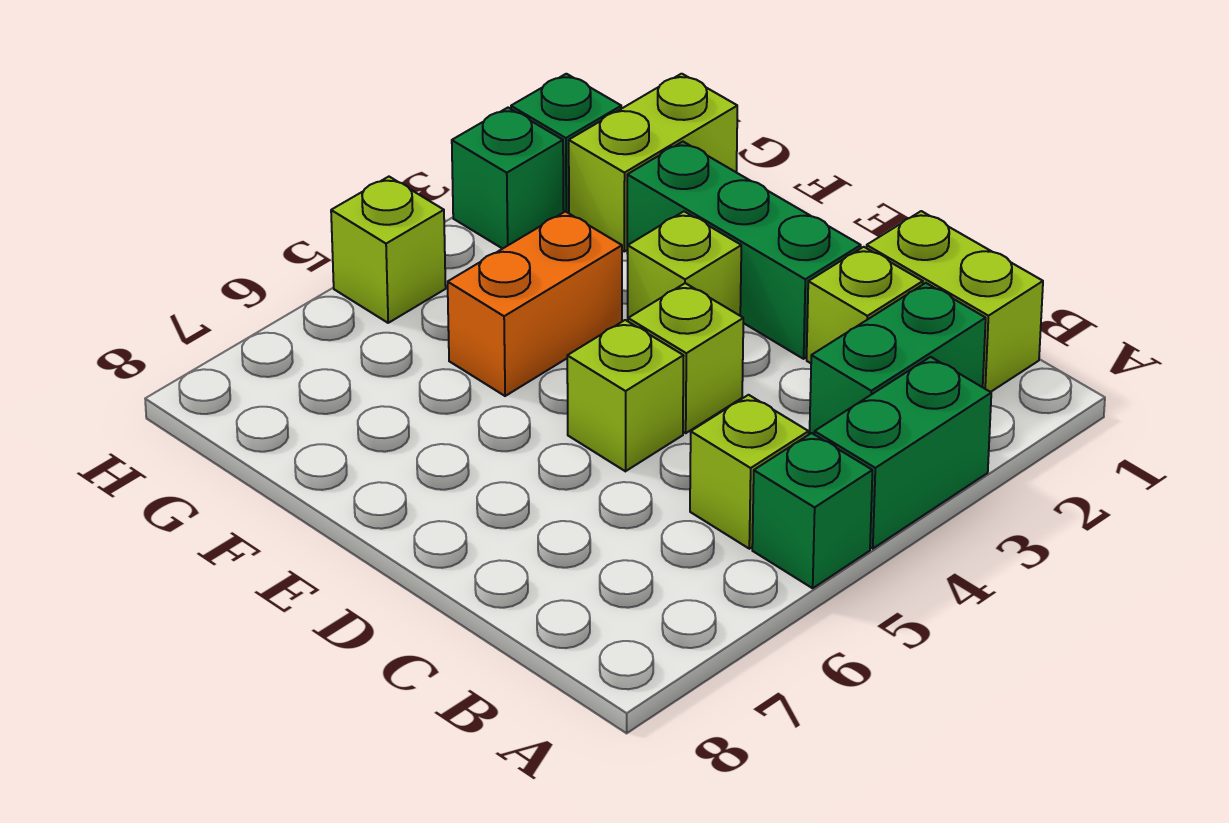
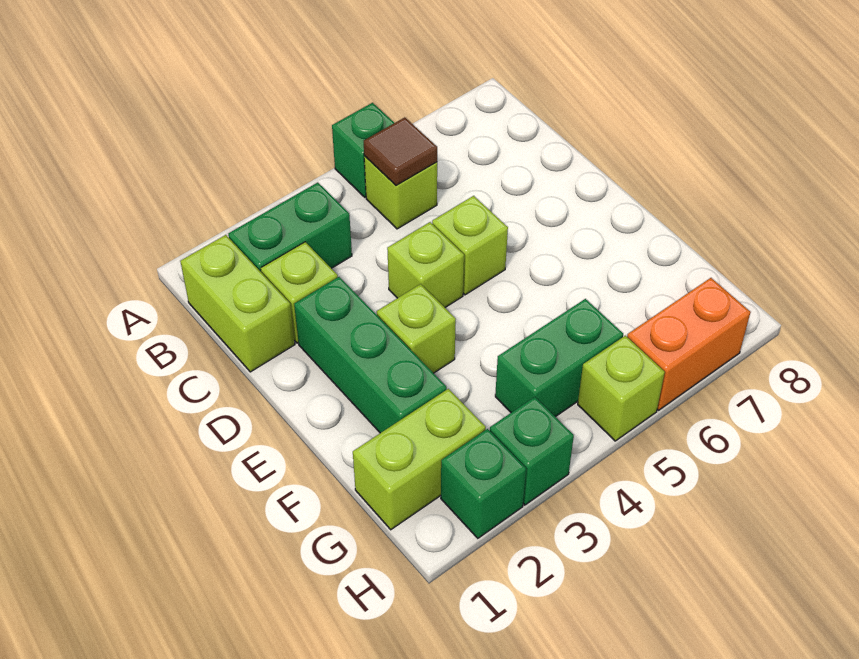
green 1x2 brick [814,357,991,549] -> green 1x2 brick moved to [495,299,623,417]
none -> brown 1x1 tile [364,117,437,185]
orange 1x2 brick [448,211,622,396] -> orange 1x2 brick moved to [627,278,751,410]

